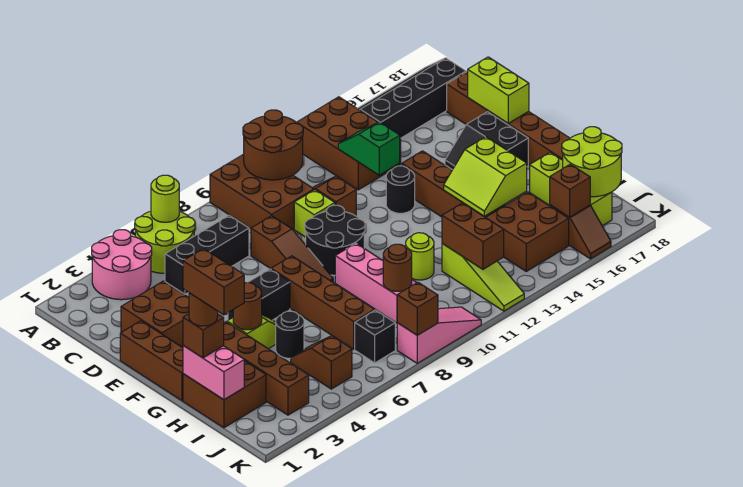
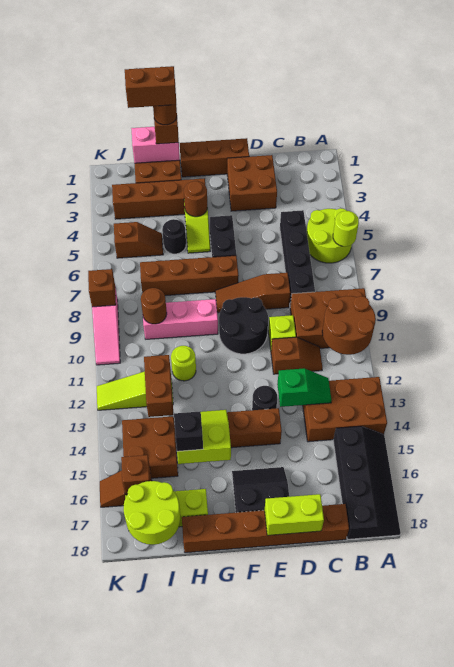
pink 2x2 round brick [92,230,152,300] -> none
black 1x3 brick [165,215,249,294] -> black 1x4 brick [280,210,315,305]
brown 1x2 brick [442,203,504,269] -> brown 1x2 brick turned to [144,355,174,417]
black 1x1 brick [355,310,395,363] -> black 1x1 brick moved to [174,411,203,451]

